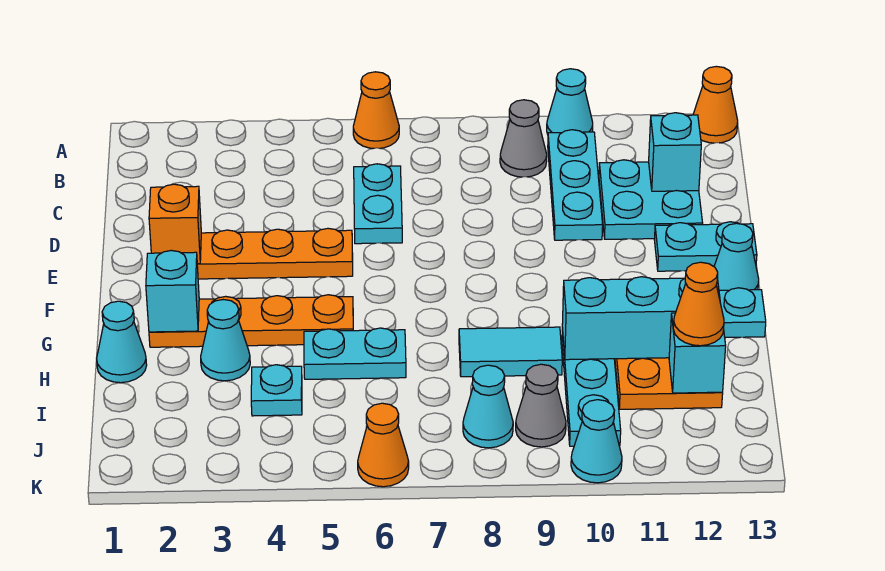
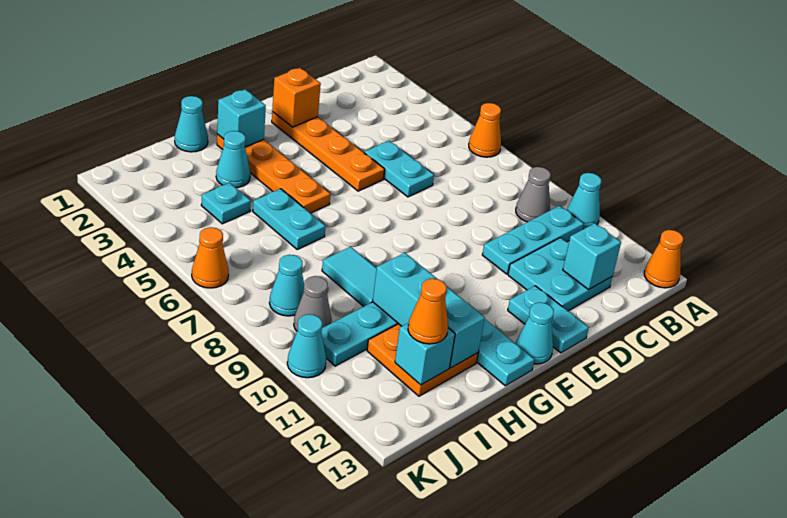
cyan 1x2 plate [354,164,402,244] -> cyan 1x2 plate turned to [364,141,434,197]

